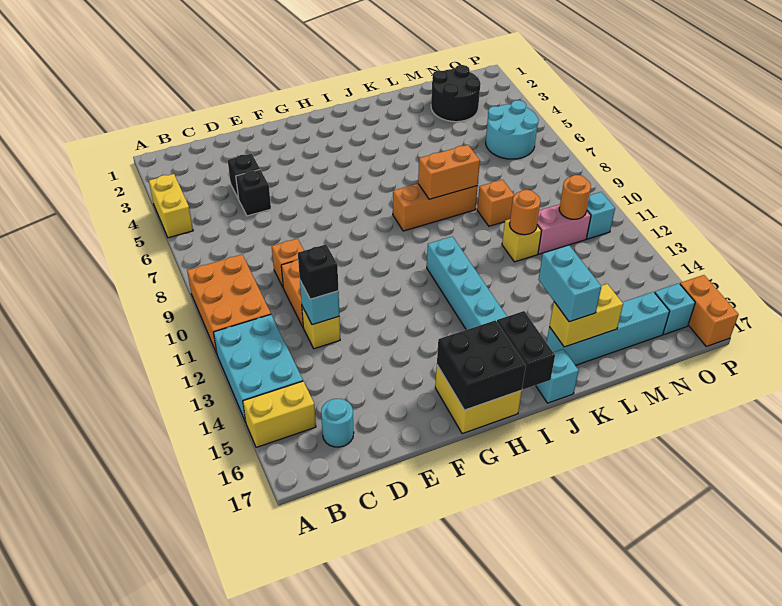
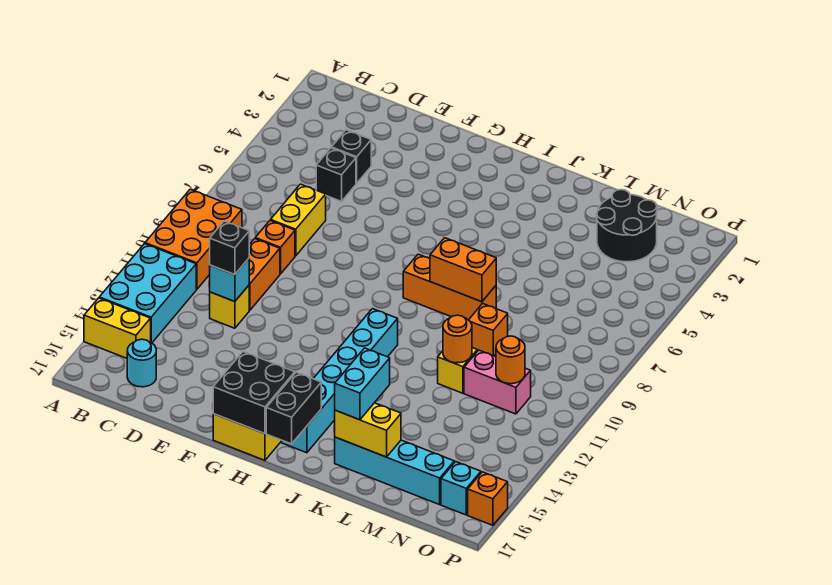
yellow 1x2 brick [149,174,193,238] -> yellow 1x2 brick moved to [271,184,326,256]
cyan 1x1 brick [536,349,579,403] -> none
cyan 2x2 round brick [486,100,539,159] -> none
cyan 1x1 brick [587,192,615,239] -> none
orange 1x2 brick [680,275,739,346] -> orange 1x1 brick [468,472,508,525]

